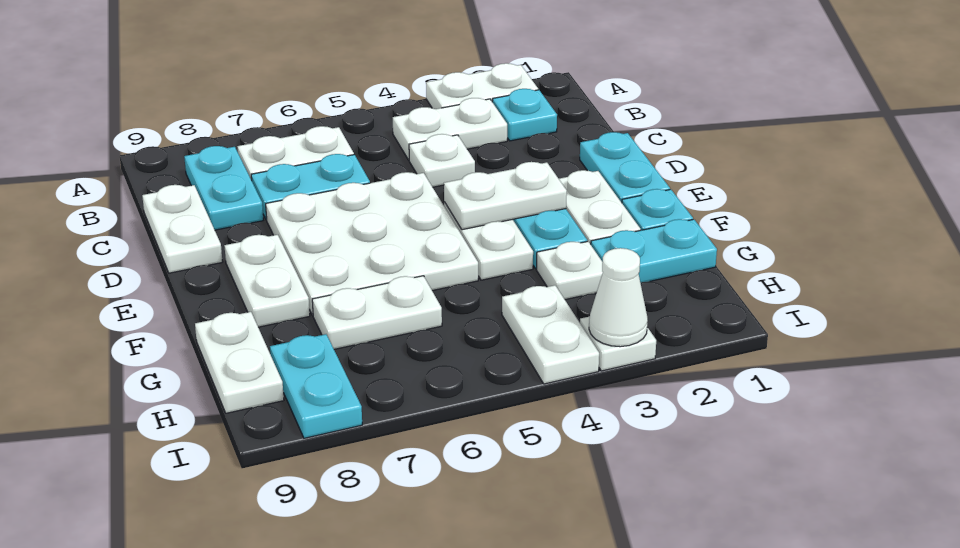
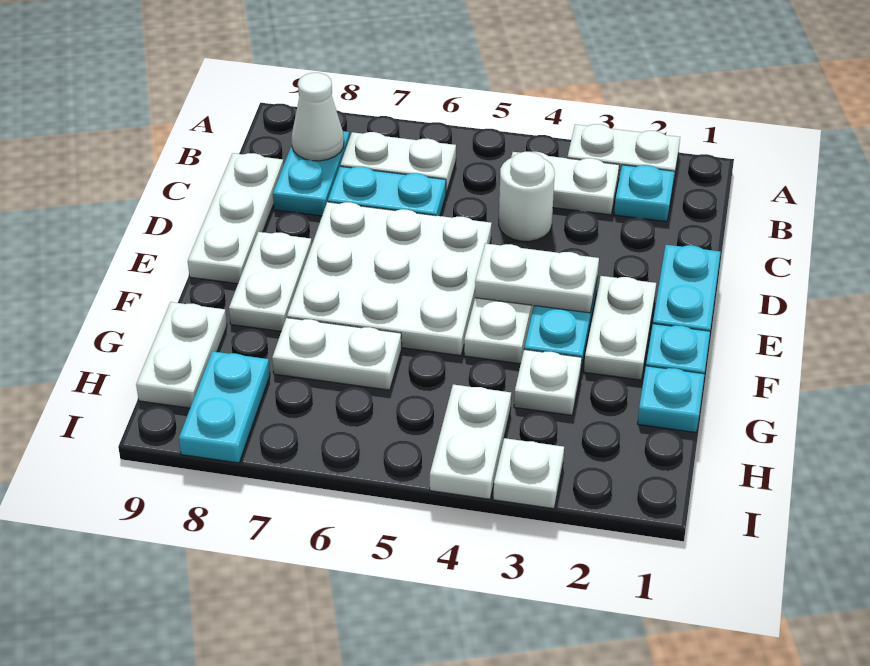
white 1x1 plate [409,134,475,187] -> white 1x1 round brick [499,152,555,241]
white 1x2 plate [142,185,222,273] -> white 1x3 plate [188,153,284,284]
cyan 1x2 plate [591,219,717,283] -> cyan 1x1 plate [637,366,704,432]
white 1x1 cone [589,248,648,347] -> white 1x1 cone moved to [291,73,344,161]

